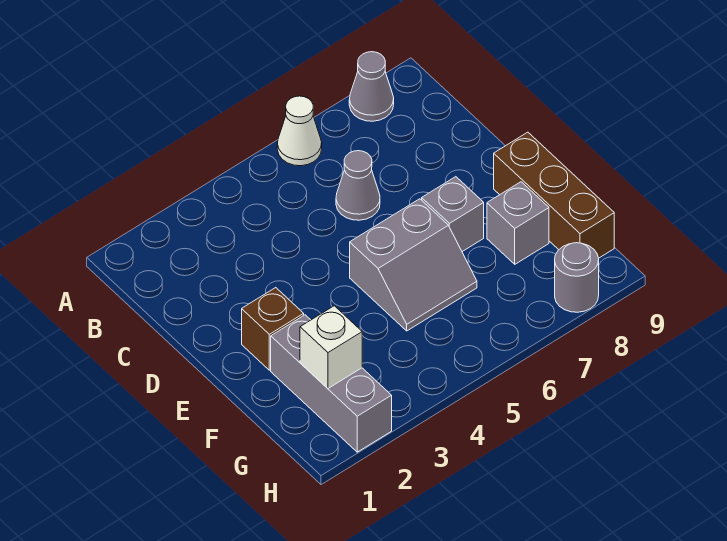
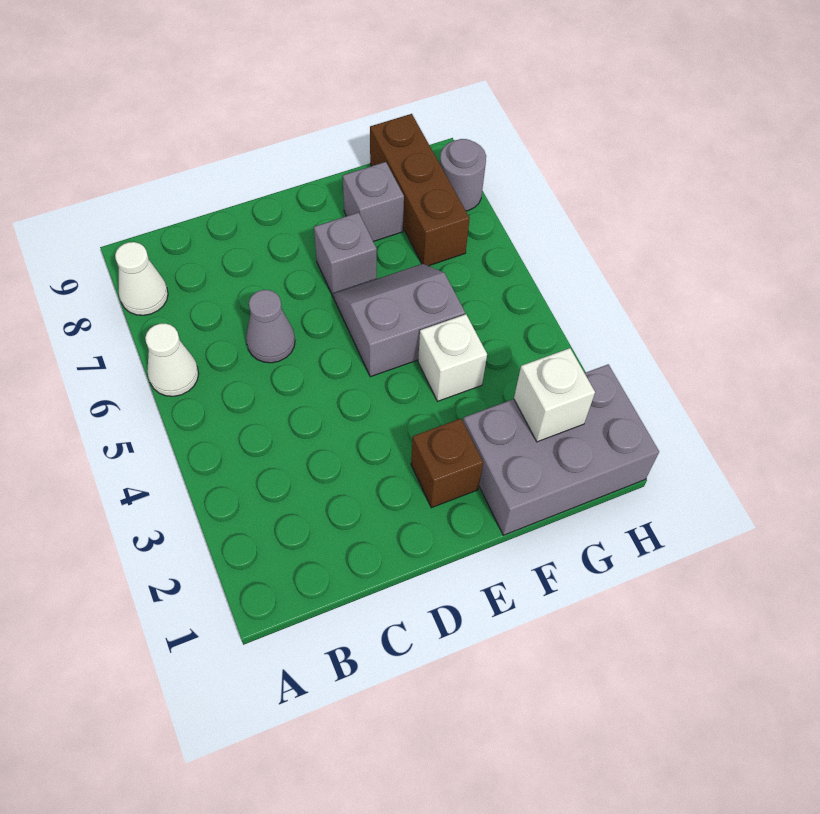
grey 1x1 cone [349,52,394,121] -> white 1x1 cone [115,242,168,315]
grey 2x2 slope [350,199,477,331] -> grey 2x2 slope turned to [334,264,465,377]
brown 1x3 brick [494,132,614,258] -> brown 1x3 brick turned to [370,114,470,266]
grey 1x3 brick [271,315,392,452] -> grey 2x3 brick [463,364,659,535]
none -> white 1x1 brick [418,314,487,401]

